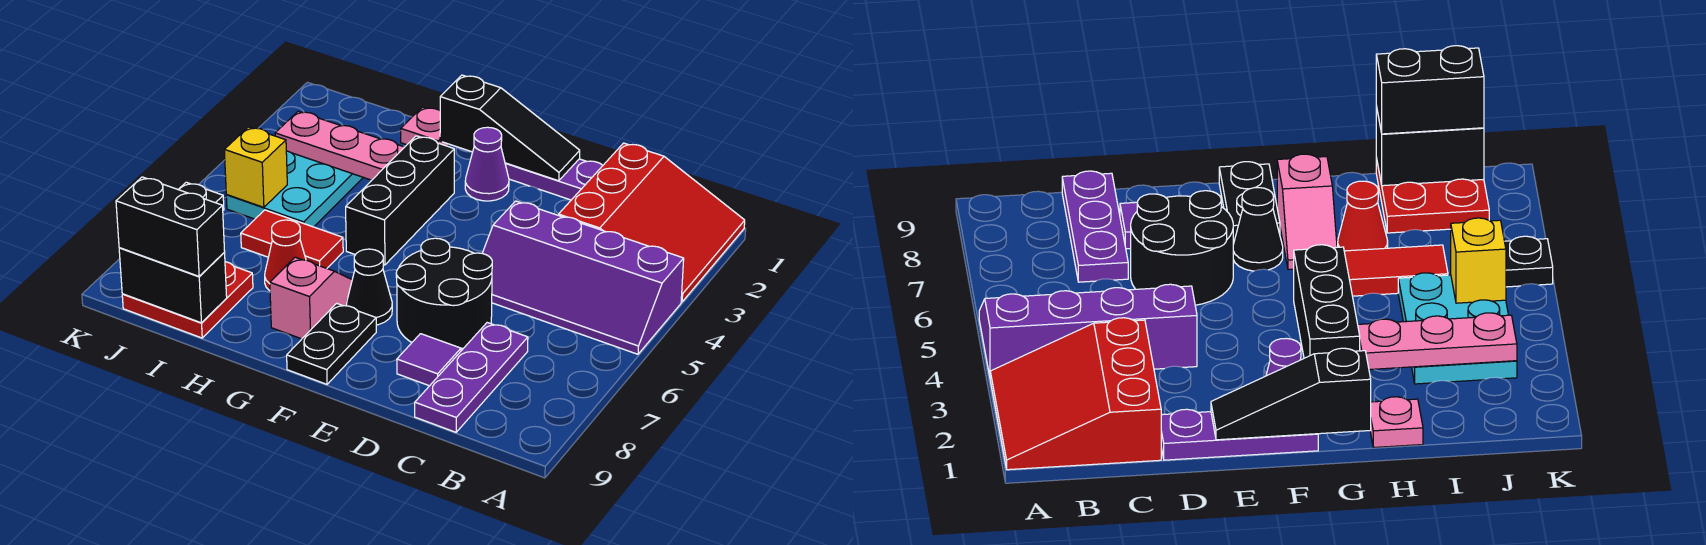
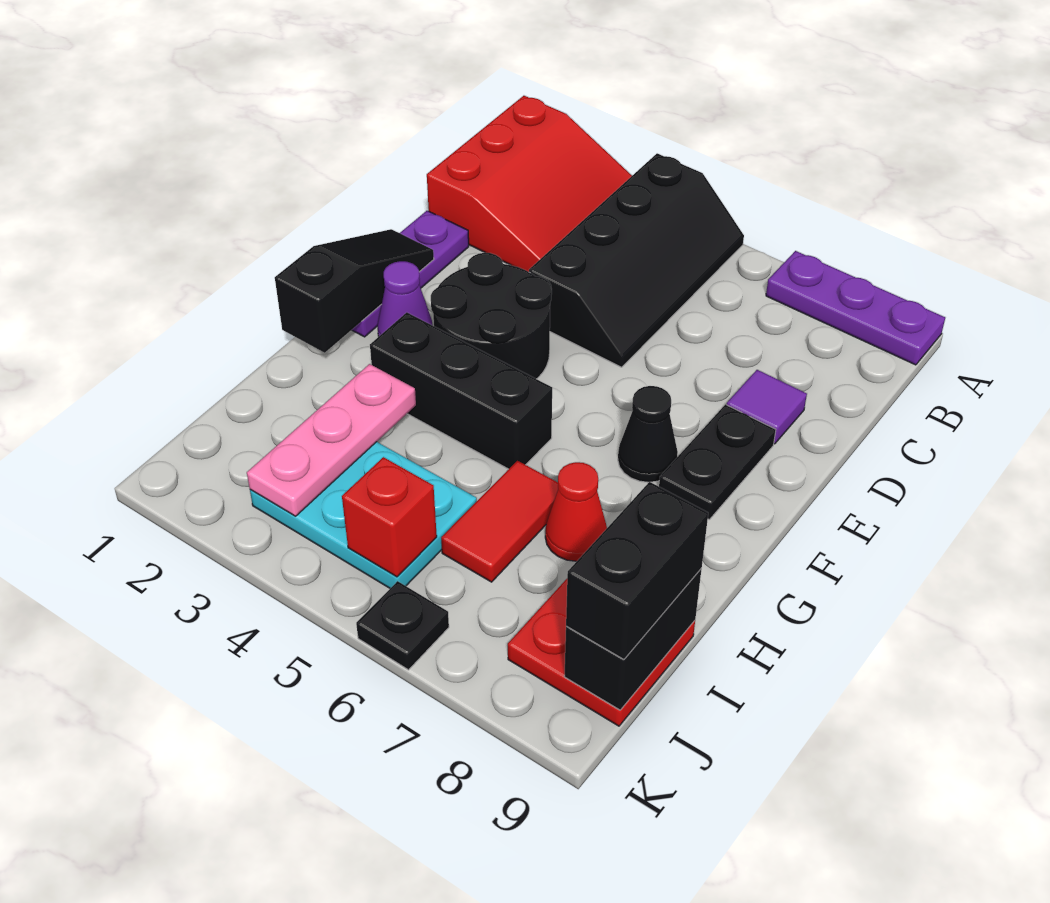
red 3x3 slope [558,143,745,302] -> red 3x3 slope turned to [427,96,632,272]
purple 2x4 slope [482,201,684,354] -> black 2x4 slope [529,153,744,367]
purple 1x3 plate [415,323,528,432] -> purple 1x3 plate moved to [766,251,945,365]
black 2x2 round brick [396,238,492,349] -> black 2x2 round brick moved to [431,253,552,379]
black 1x2 plate [287,303,376,384] -> black 1x2 plate turned to [659,404,776,520]
pink 1x2 slope [270,257,352,339] -> none
pink 1x1 plate [401,107,449,146] -> none
yellow 1x1 brick [224,127,287,207] -> red 1x1 brick [342,457,437,577]

